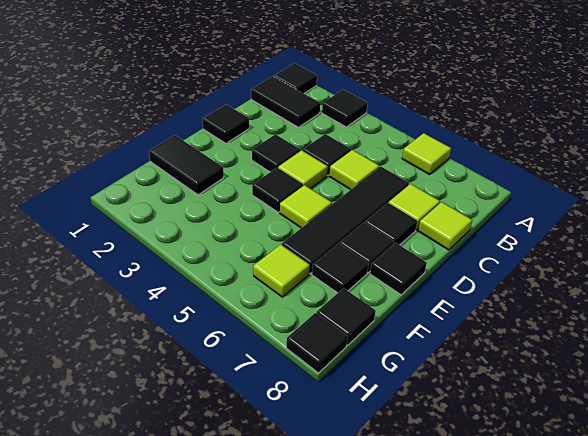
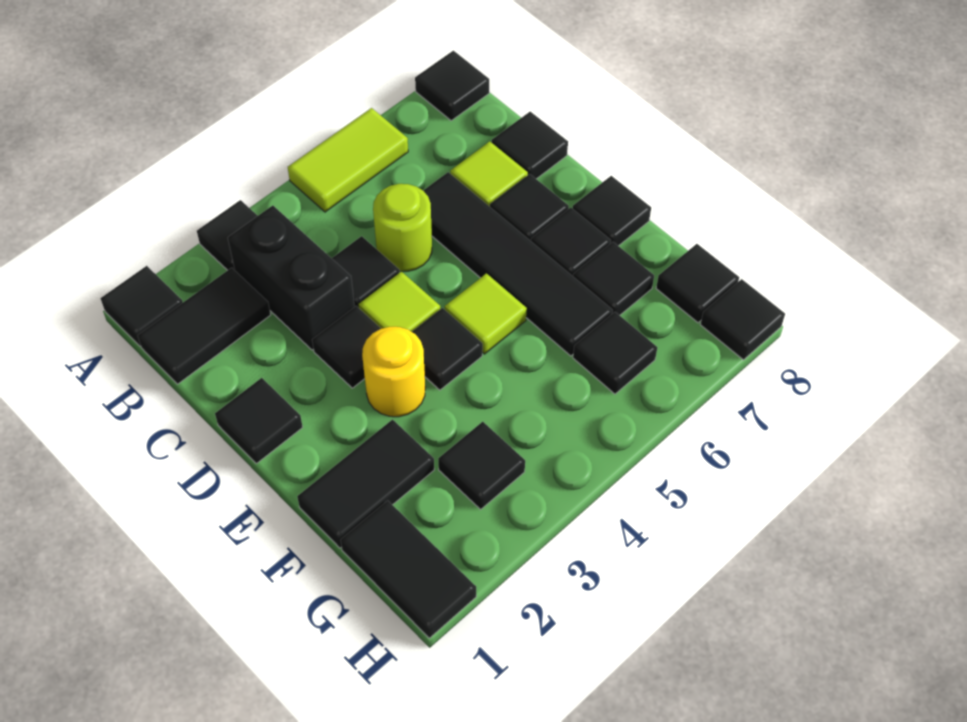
lime 1x1 tile [402,133,451,174] -> lime 1x2 tile [288,108,408,212]
none -> black 1x1 tile [415,51,489,121]
none -> black 1x2 brick [228,205,355,350]
lime 1x1 tile [329,150,379,190] -> lime 1x1 round brick [373,184,432,271]
lime 1x1 tile [418,202,472,250] -> black 1x1 tile [492,112,568,179]
none -> yellow 1x1 round brick [362,327,425,417]
none -> black 1x2 tile [341,500,476,638]
none -> black 1x1 tile [438,422,525,509]
lime 1x1 tile [253,244,310,297] -> black 1x1 tile [573,312,657,394]

